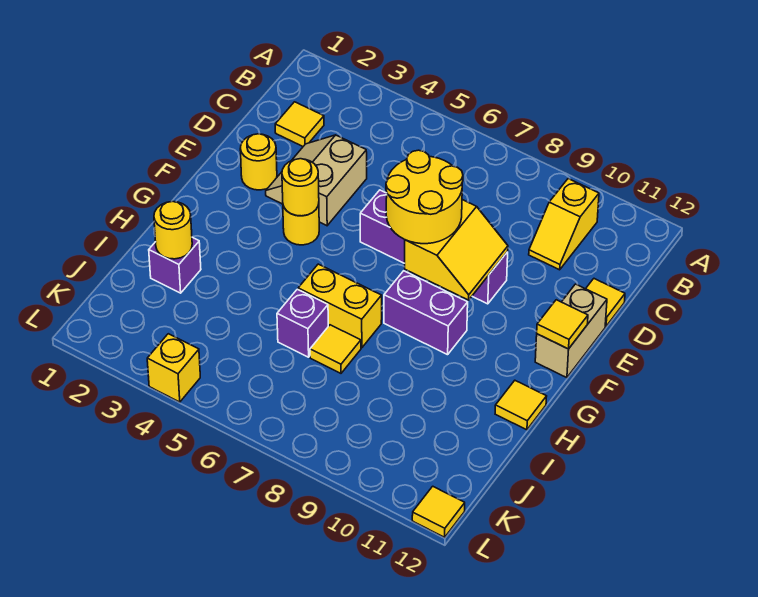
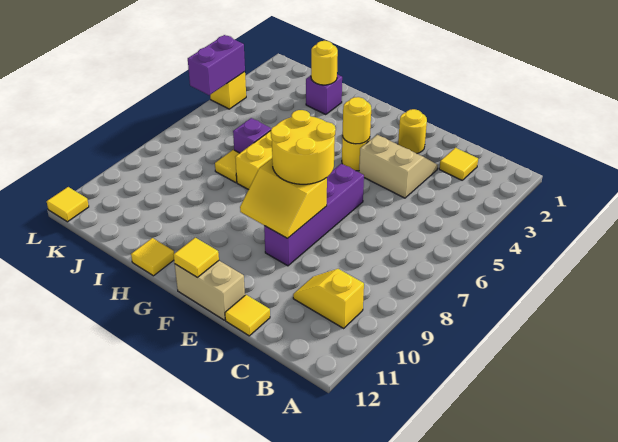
purple 1x2 brick [384,271,468,355] -> purple 1x2 brick moved to [188,35,245,95]

